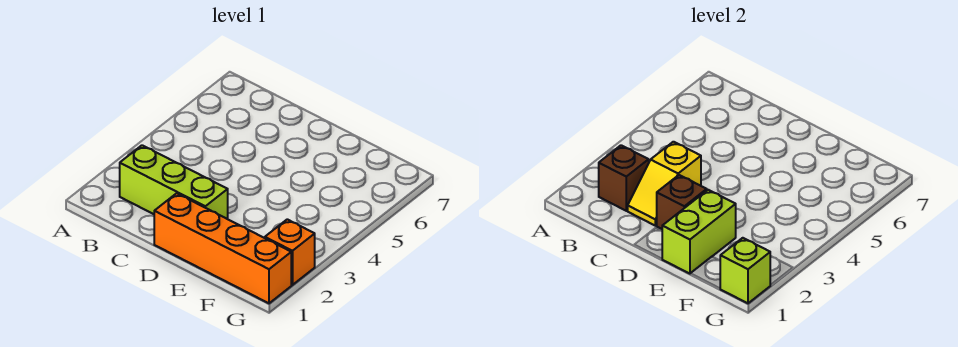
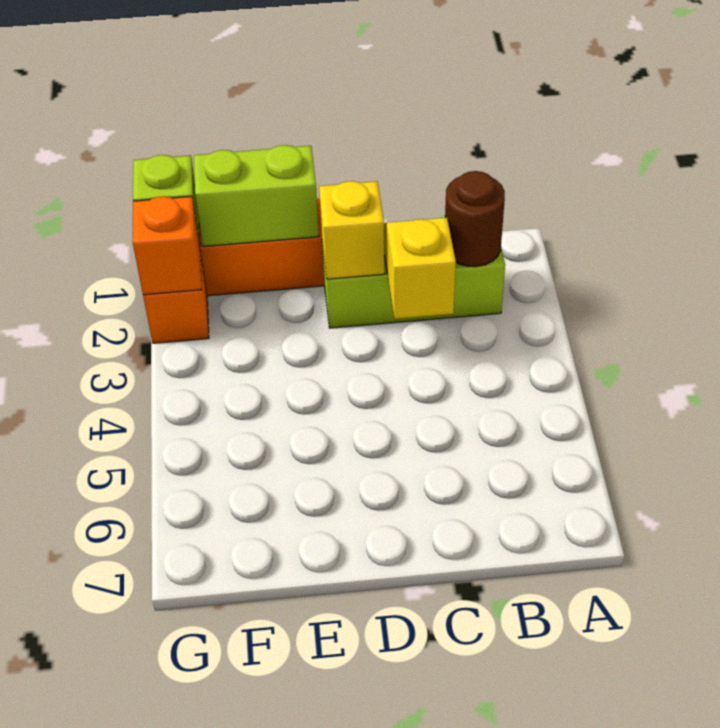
brown 1x1 brick [599,145,649,211] -> brown 1x1 round brick [445,171,505,267]
brown 1x1 brick [657,175,707,229] -> yellow 1x1 brick [319,181,385,279]
lime 1x2 brick [662,190,736,274] -> lime 1x2 brick turned to [194,145,319,246]
none -> orange 1x1 brick [133,196,201,295]

